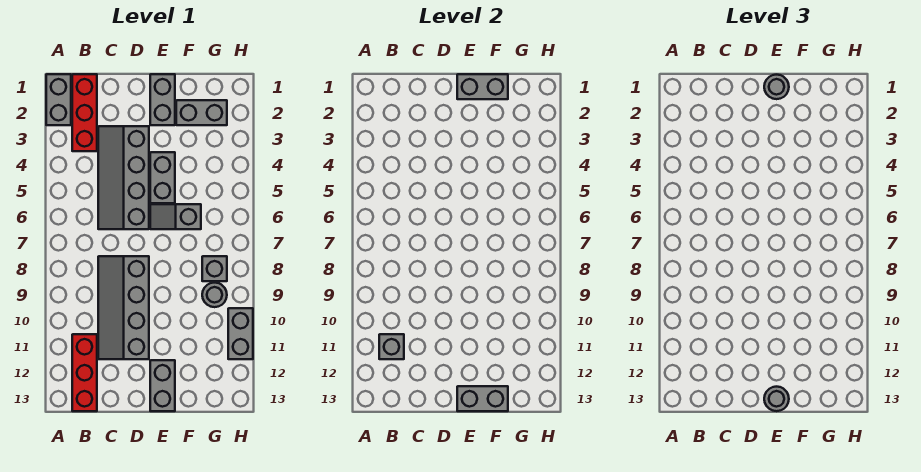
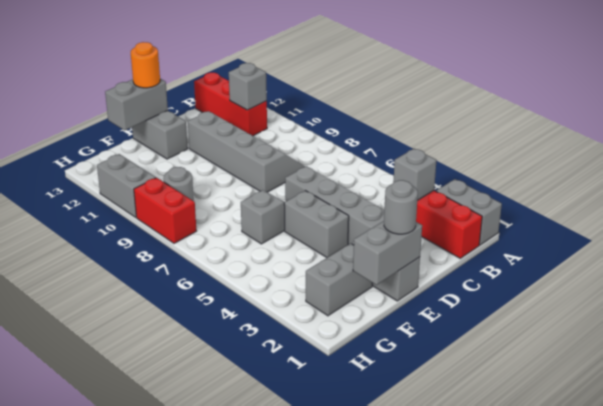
grey 1x1 round brick [764,387,789,411] -> orange 1x1 round brick [131,42,160,88]
grey 1x1 brick [202,256,227,281] -> grey 1x1 brick moved to [393,149,436,200]
none -> red 1x2 brick [134,178,196,243]

